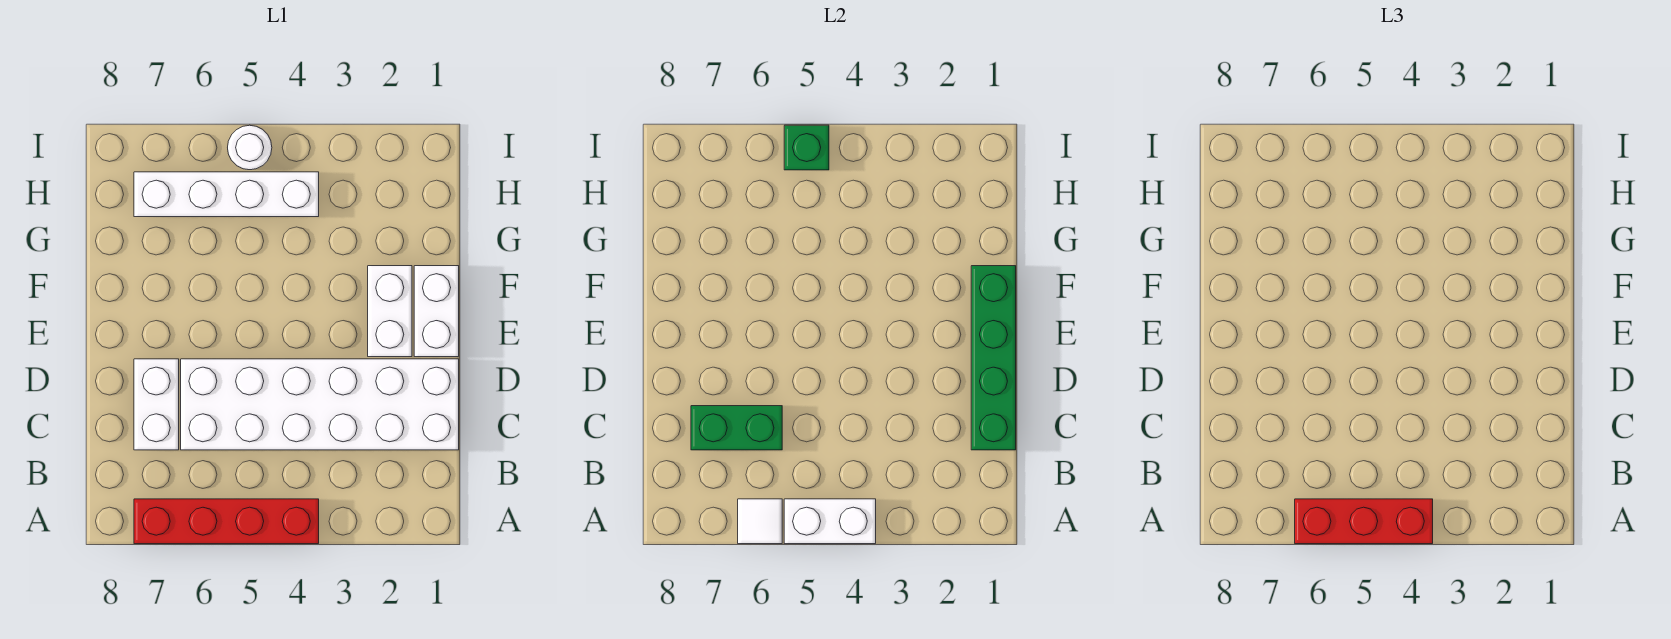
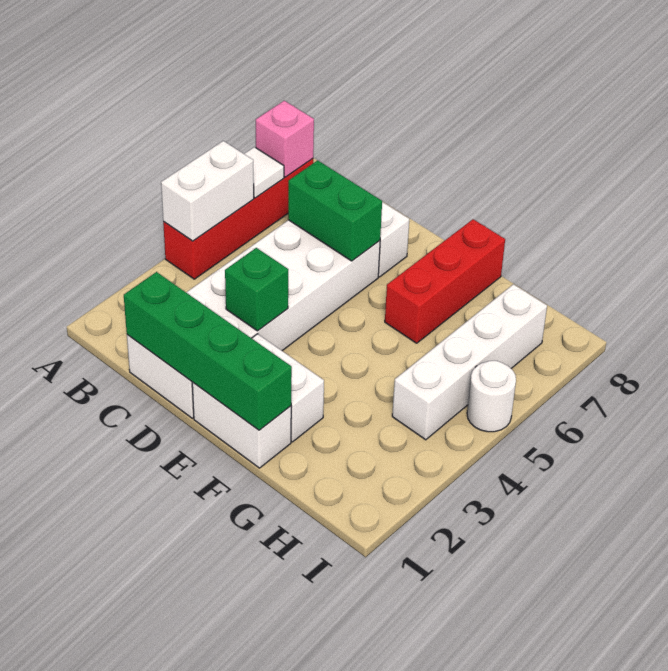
red 1x3 brick [1295,499,1433,544] -> red 1x3 brick moved to [385,219,505,343]
none -> pink 1x1 brick [256,101,314,177]
green 1x2 brick [691,406,782,450] -> green 1x2 brick turned to [288,160,382,261]
green 1x1 brick [784,125,829,170] -> green 1x1 brick moved to [225,248,288,331]

